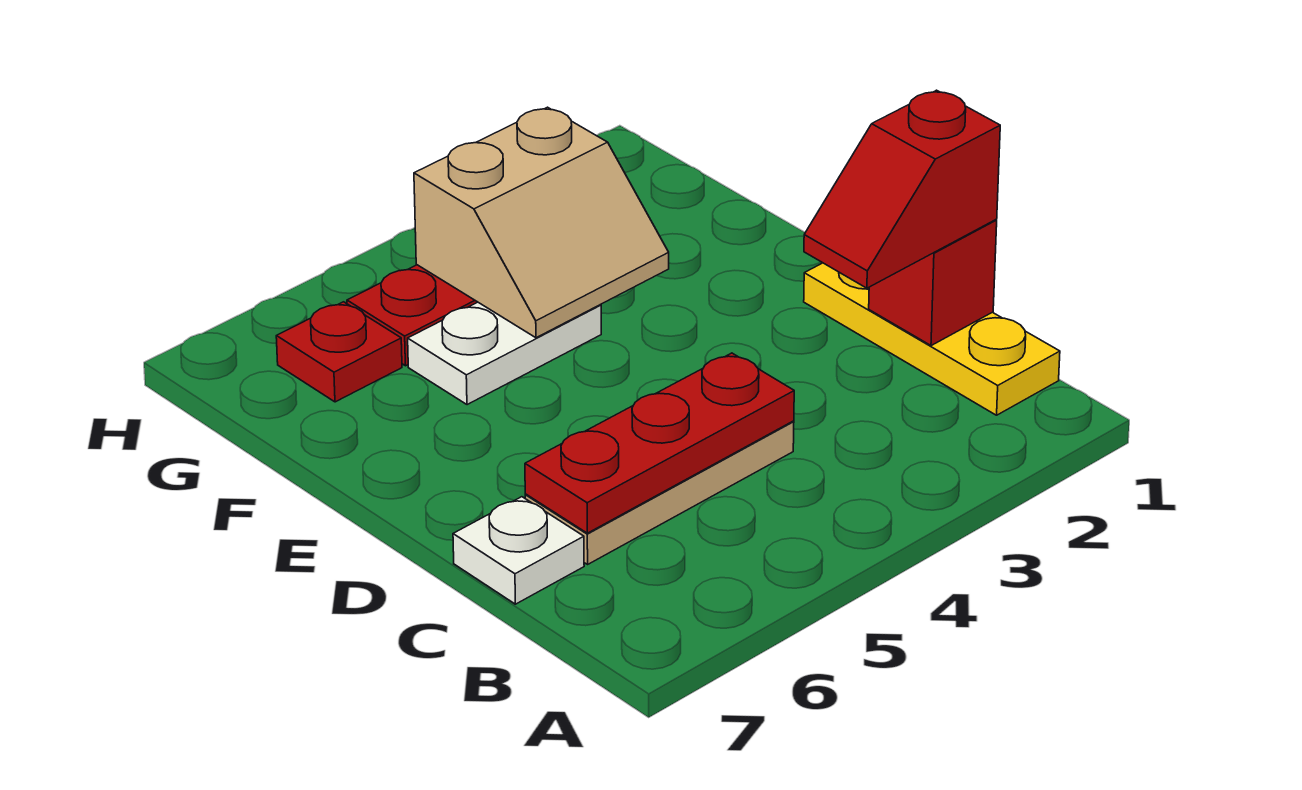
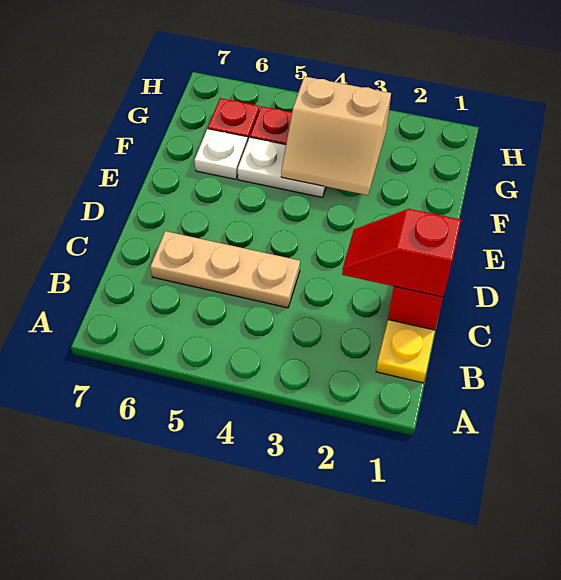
red 1x3 plate [525,353,794,533] -> none
white 1x1 plate [453,497,584,604] -> white 1x1 plate moved to [194,129,248,179]

